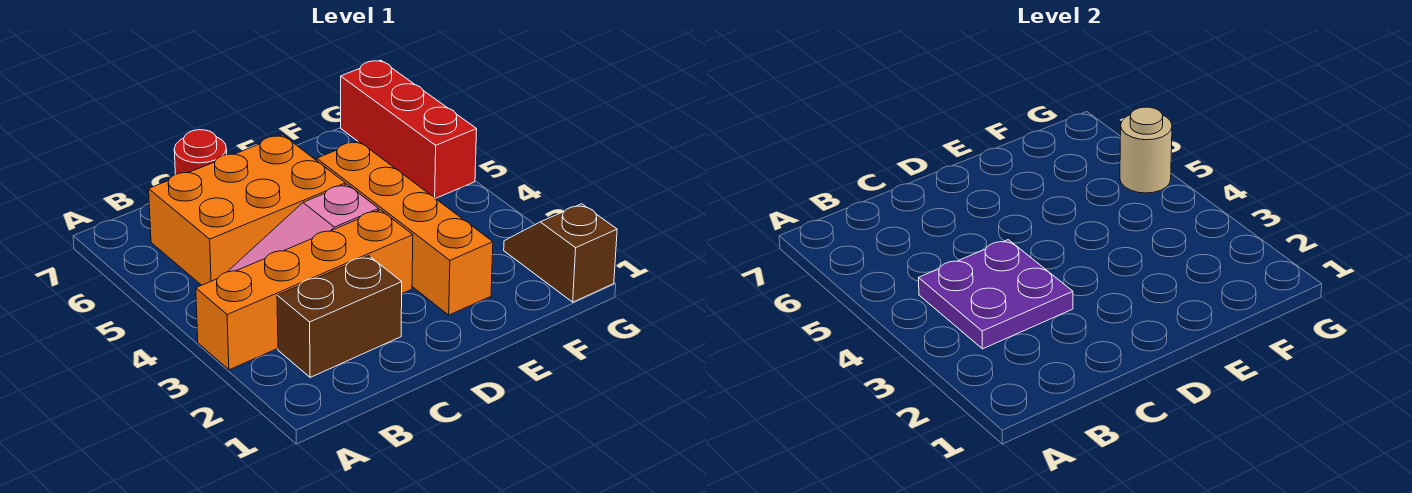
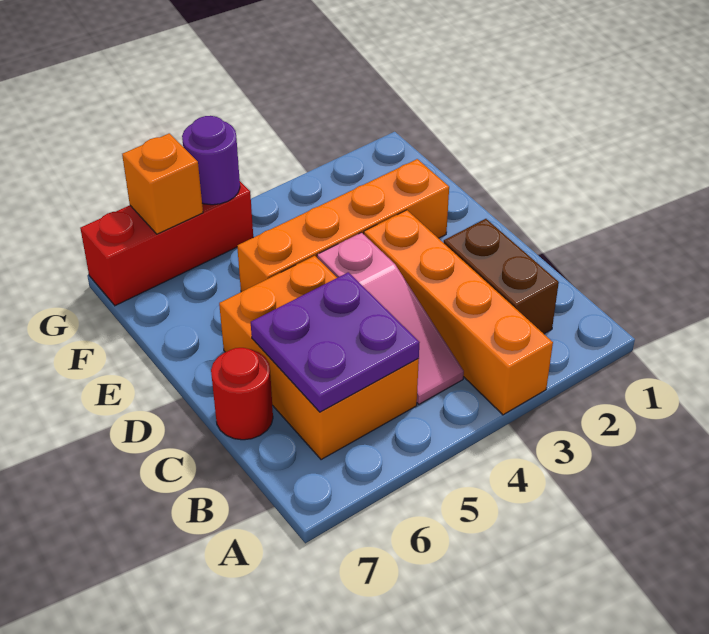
purple 2x2 plate [919,240,1073,349] -> purple 2x2 plate moved to [251,272,420,412]
brown 1x2 slope [504,204,617,302] -> none
tan 1x1 round brick [1120,107,1172,193] -> purple 1x1 round brick [182,116,240,205]
none -> orange 1x1 brick [122,133,203,234]

